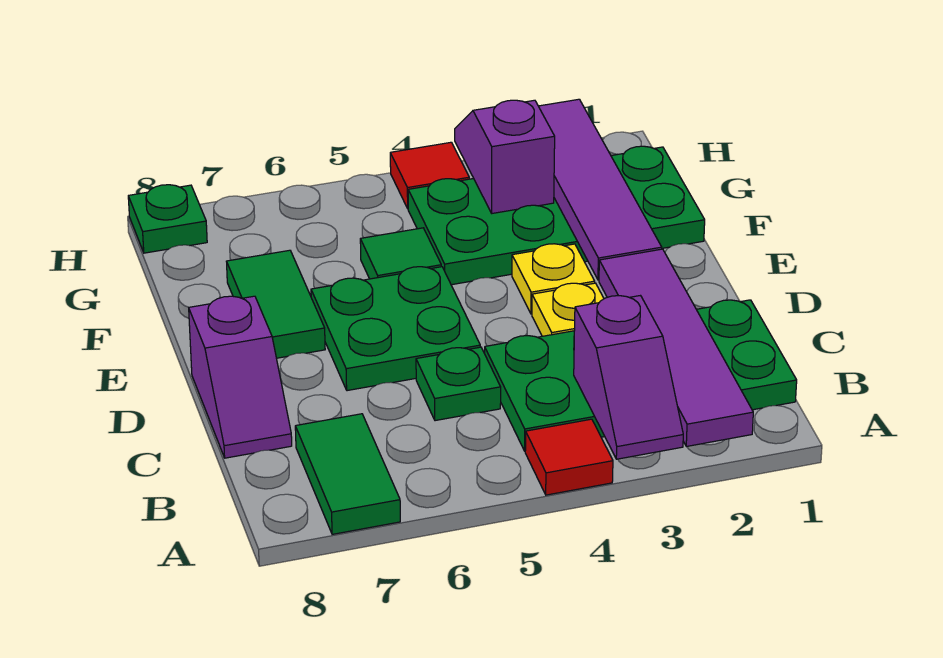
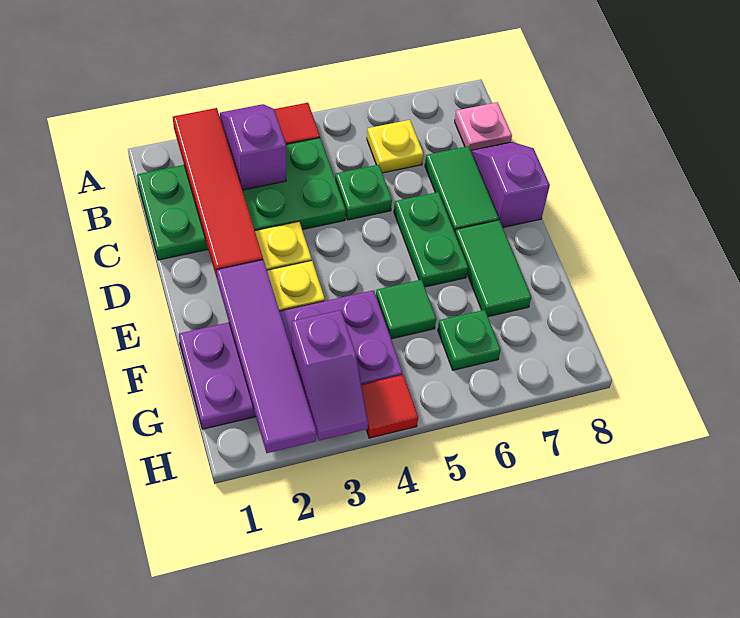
purple 1x4 tile [599,249,753,446] -> red 1x4 tile [173,108,263,278]
green 1x2 tile [295,414,400,534] -> green 1x2 tile moved to [425,146,499,232]
none -> yellow 1x1 plate [367,120,423,173]
none -> pink 1x1 plate [455,102,512,150]
green 2x2 plate [311,267,480,391] -> green 1x2 plate [394,192,468,287]
green 2x4 plate [408,146,705,285] -> purple 2x4 plate [179,290,403,429]
green 1x1 plate [128,185,207,253] -> green 1x1 plate moved to [438,310,501,370]

